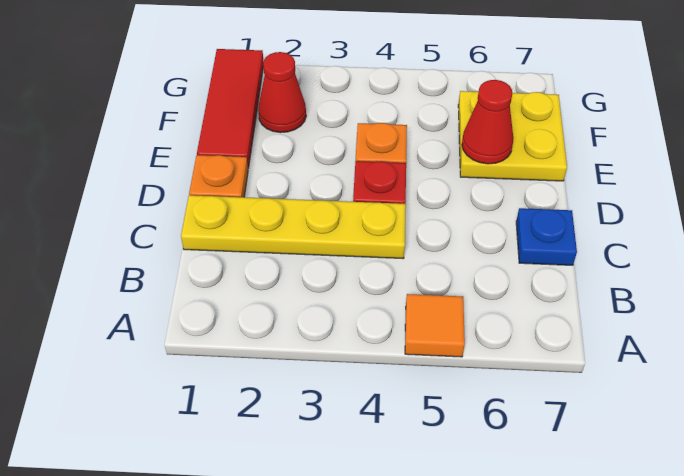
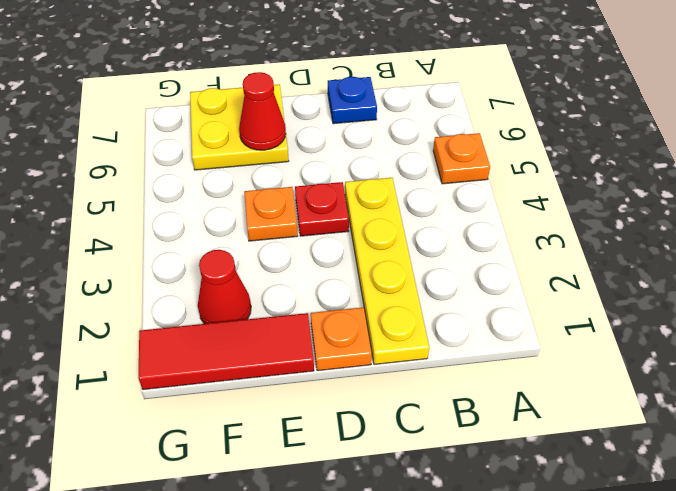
orange 1x1 tile [405,294,465,357] -> orange 1x1 plate [433,133,490,184]

